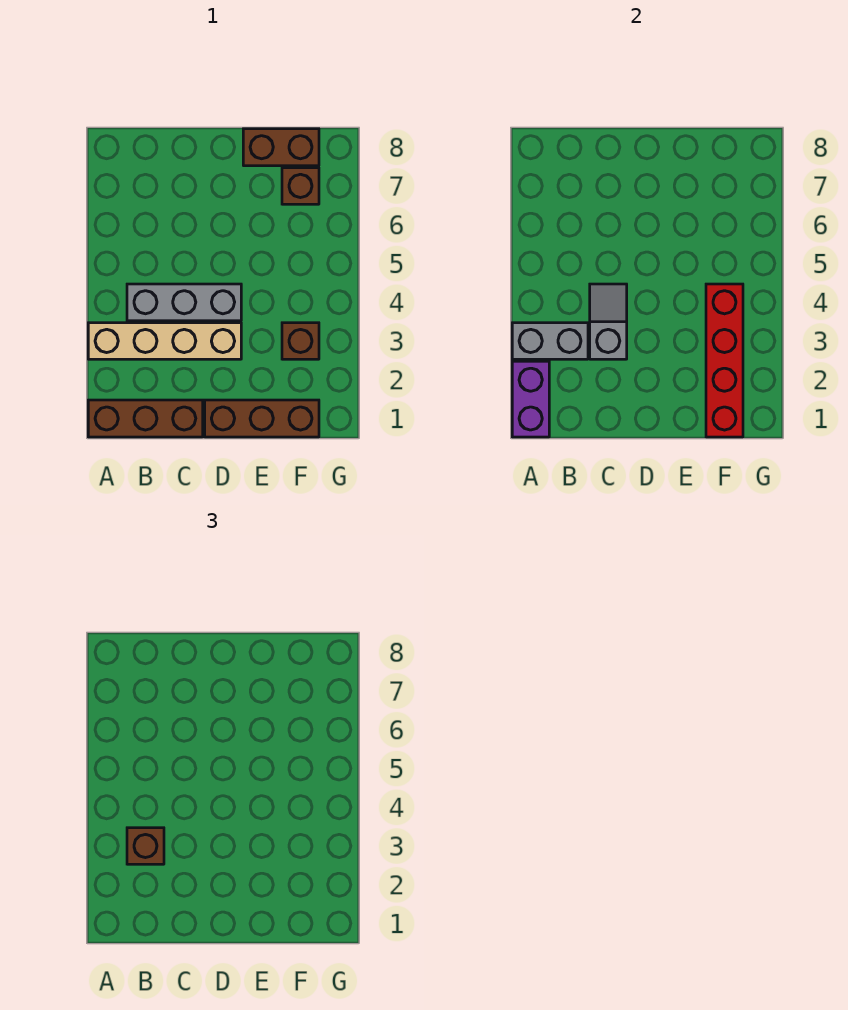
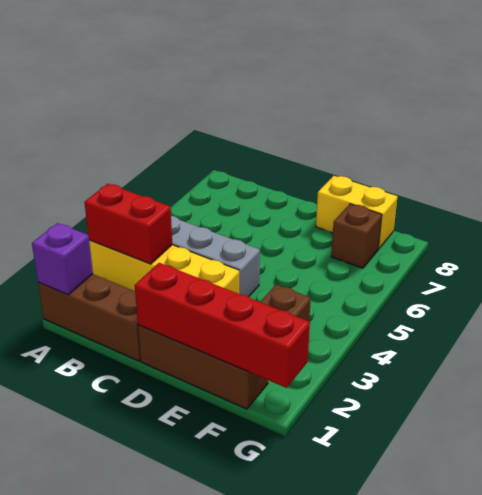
purple 1x2 brick [512,361,549,437] -> purple 1x1 brick [32,223,93,295]
tan 1x4 brick [88,323,241,359] -> yellow 1x4 brick [89,240,239,294]
grey 1x2 brick [512,323,588,359] -> red 1x2 brick [85,184,172,264]
brown 1x1 brick [127,828,164,864] -> none
grey 1x2 slope [590,284,627,359] -> none
brown 1x2 brick [243,129,319,166] -> yellow 1x2 brick [316,176,398,249]
red 1x4 brick [706,284,743,437] -> red 1x4 brick turned to [135,263,310,388]

